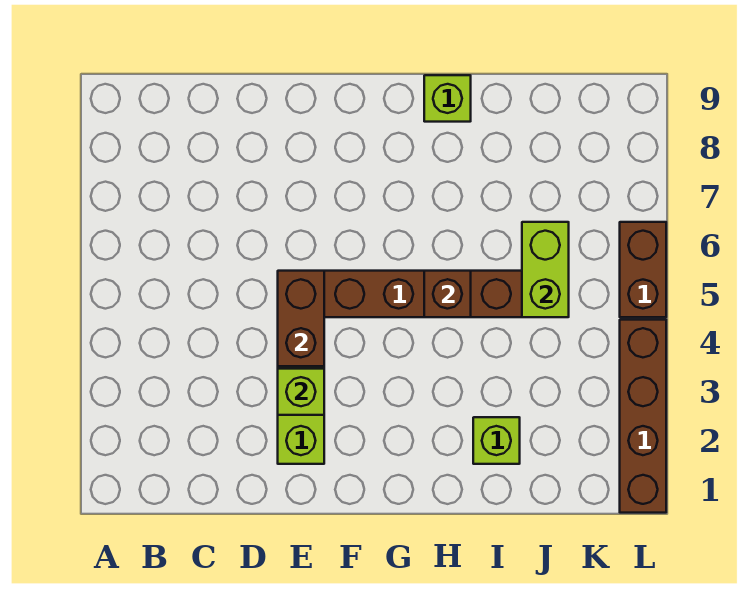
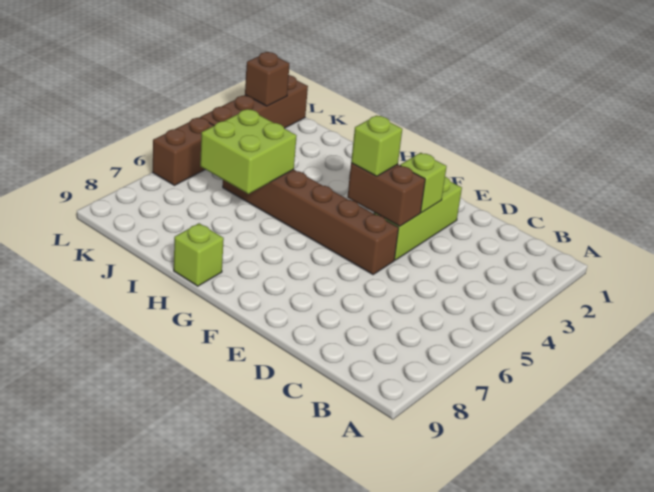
brown 1x2 brick [278,271,324,366] -> brown 1x2 brick turned to [348,163,425,226]
brown 1x1 brick [424,271,471,317] -> brown 1x1 brick moved to [245,52,289,106]
lime 1x1 brick [473,417,520,464] -> lime 1x1 brick moved to [351,116,402,176]
lime 1x2 brick [522,222,569,317] -> lime 2x2 brick [200,109,297,194]

